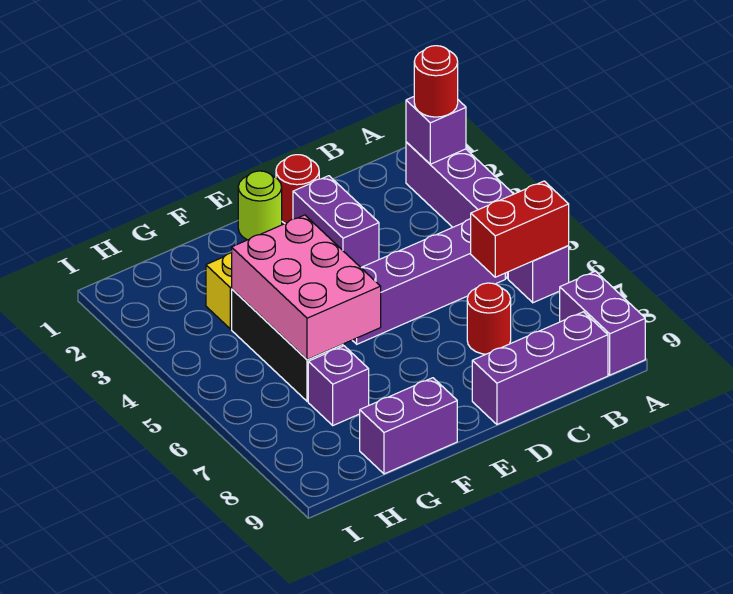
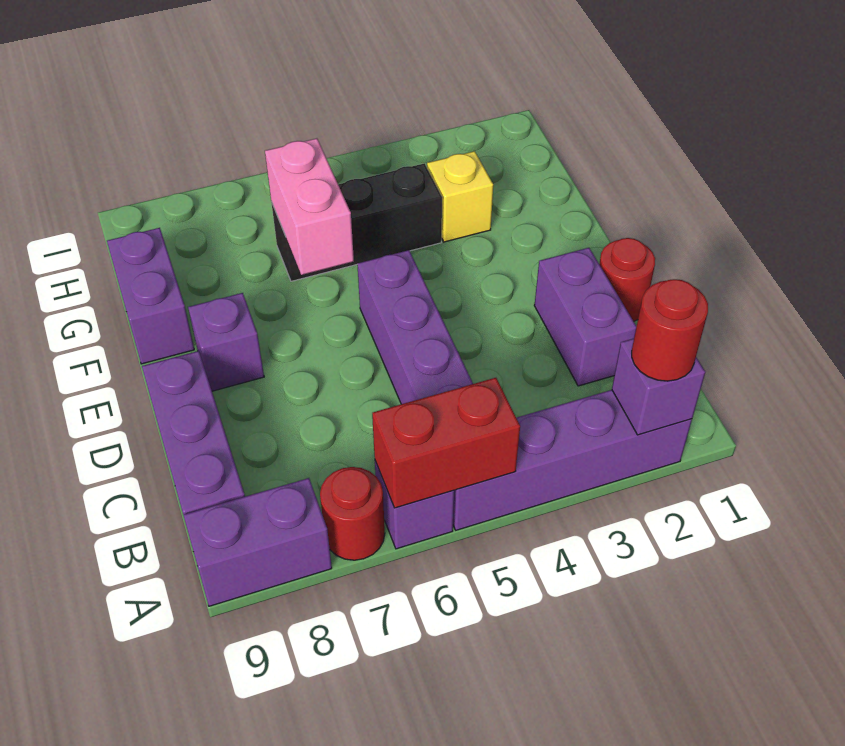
red 1x2 brick [471,181,569,277] -> red 1x2 brick turned to [372,378,520,508]
red 1x1 round brick [467,283,511,354] -> red 1x1 round brick moved to [320,467,385,560]
purple 1x2 brick [293,176,379,268] -> purple 1x2 brick turned to [534,248,637,386]
lime 1x1 round brick [238,171,282,240] -> none
pink 2x3 brick [232,215,381,360] -> pink 1x2 brick [265,138,354,275]
purple 1x1 brick [308,346,369,425] -> purple 1x1 brick moved to [188,293,264,391]

